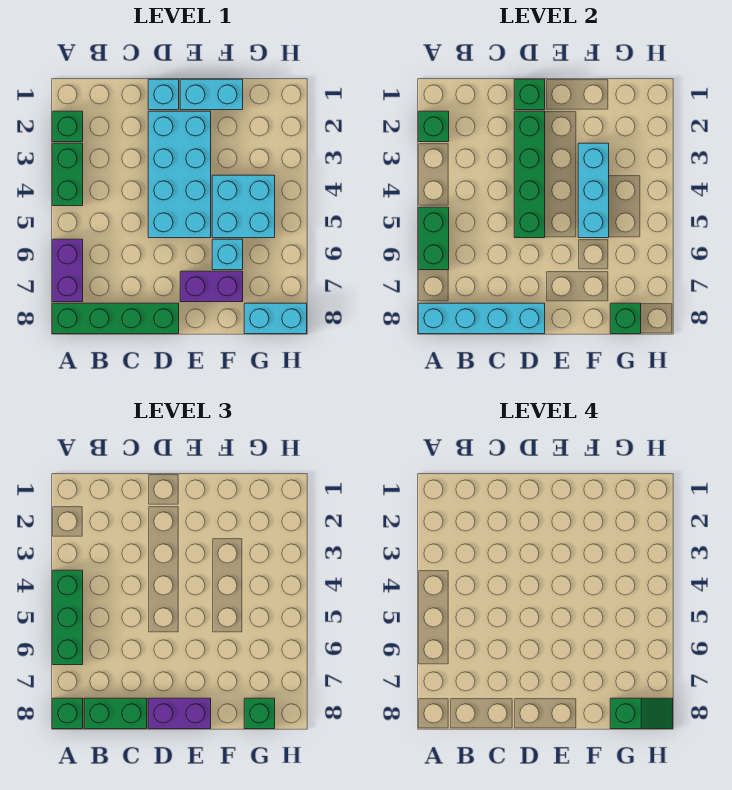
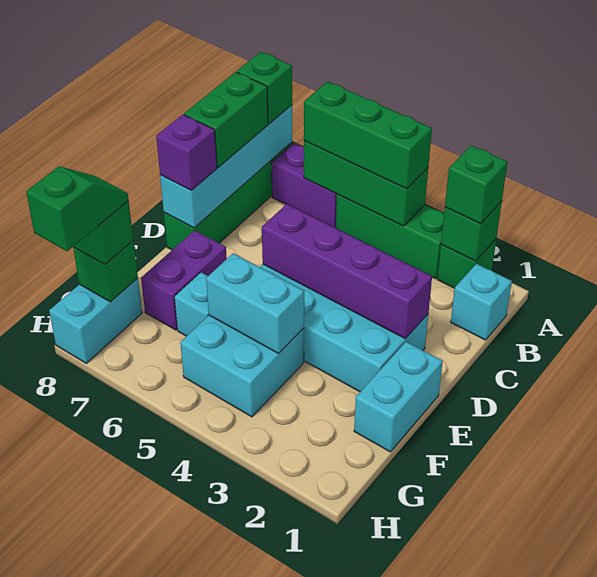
green 1x2 brick [52,143,83,206] -> green 1x3 brick [336,194,444,279]
green 1x2 brick [418,207,449,270] -> green 1x3 brick [304,141,428,226]
cyan 1x1 brick [148,79,179,110] -> cyan 1x1 brick moved to [451,264,512,340]
green 1x1 brick [514,79,545,110] -> green 1x1 brick moved to [445,146,507,224]
green 1x4 brick [514,111,545,238] -> purple 1x4 brick [262,204,432,339]
purple 1x2 brick [148,698,211,729] -> purple 1x1 brick [156,114,217,190]
cyan 1x3 brick [578,143,609,238] -> cyan 1x2 brick [206,253,304,354]
green 1x2 slope [610,698,673,729] -> green 1x2 slope turned to [26,166,129,251]

